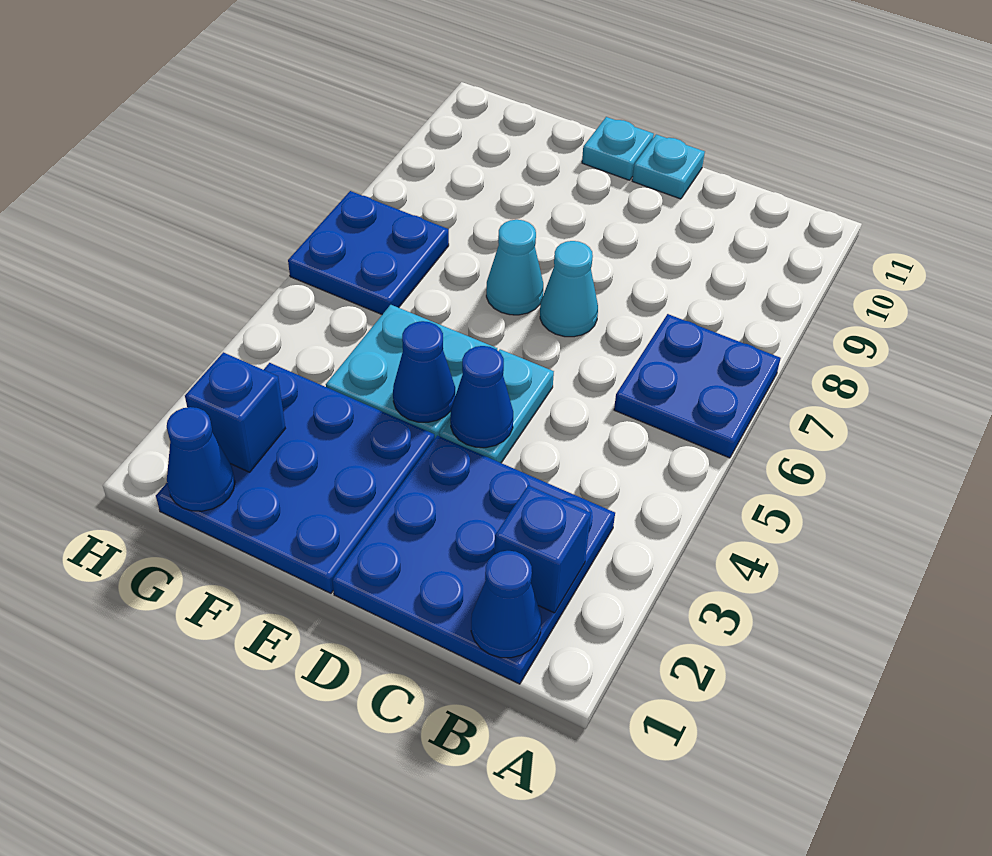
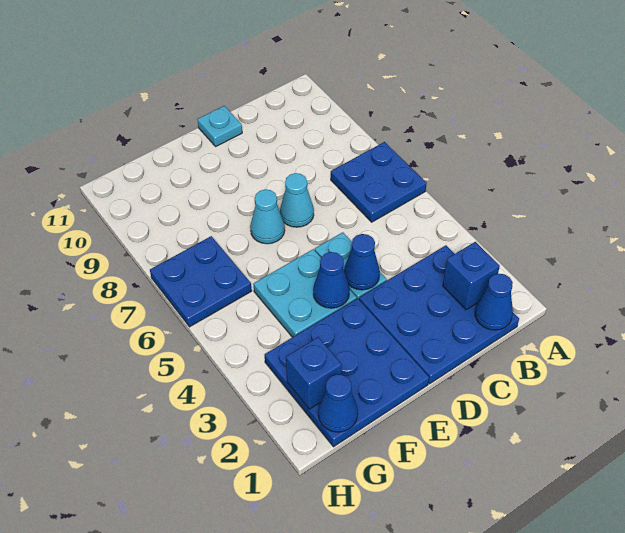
cyan 1x1 plate [582,117,654,180] -> none

